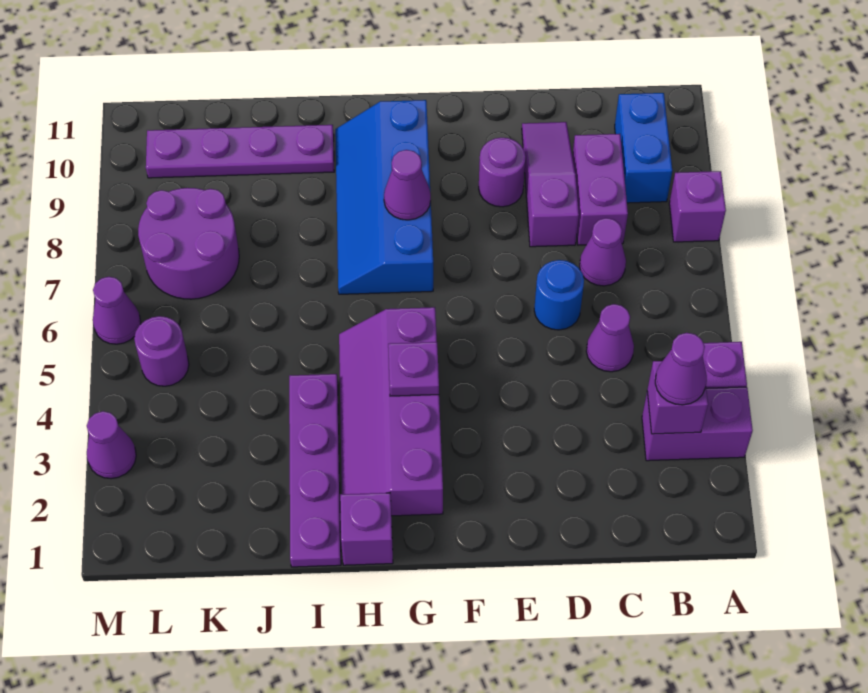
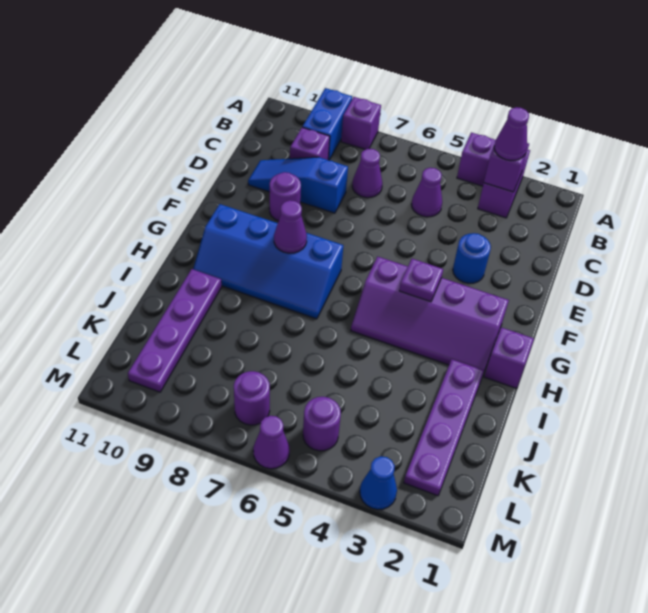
blue 1x2 brick [615,93,672,203] -> blue 1x2 brick turned to [302,88,352,160]
purple 1x2 brick [572,134,628,245] -> purple 1x1 brick [290,127,330,160]
blue 1x1 round brick [534,260,584,330] -> blue 1x1 round brick moved to [453,233,491,283]
purple 1x3 slope [522,122,579,247] -> blue 1x3 slope [248,157,348,213]
purple 1x4 plate [289,374,341,567] -> purple 1x4 plate turned to [404,359,484,496]
purple 2x2 round brick [138,188,239,299] -> purple 1x1 round brick [234,371,270,425]
purple 1x1 cone [87,411,136,479] -> blue 1x1 cone [360,456,397,510]

